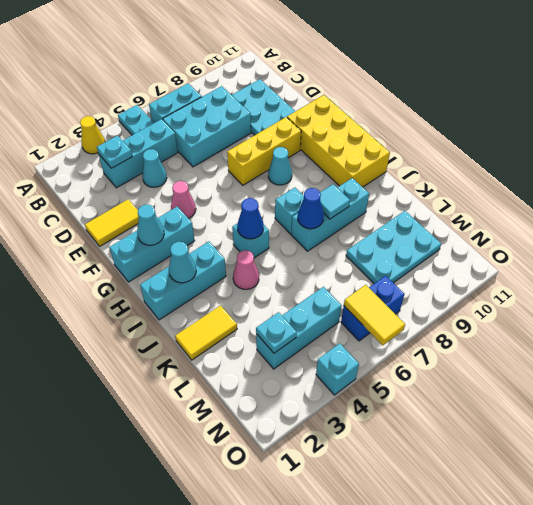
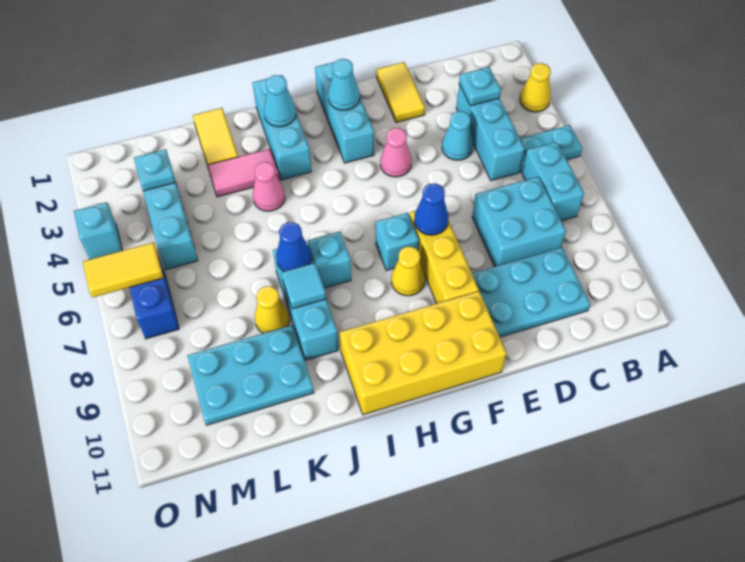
cyan 2x3 brick [163,86,251,167] -> cyan 2x2 brick [472,177,566,266]
cyan 1x1 cone [268,147,292,185] -> yellow 1x1 cone [391,247,425,296]
cyan 1x1 brick [232,223,269,258] -> cyan 1x1 brick moved to [376,213,419,270]
blue 1x1 cone [237,198,264,239] -> blue 1x1 cone moved to [414,183,449,235]
none -> pink 1x2 tile [208,149,280,197]
none -> yellow 1x1 cone [255,286,289,333]
cyan 2x3 plate [346,211,441,284] -> cyan 2x3 plate turned to [187,325,314,425]

